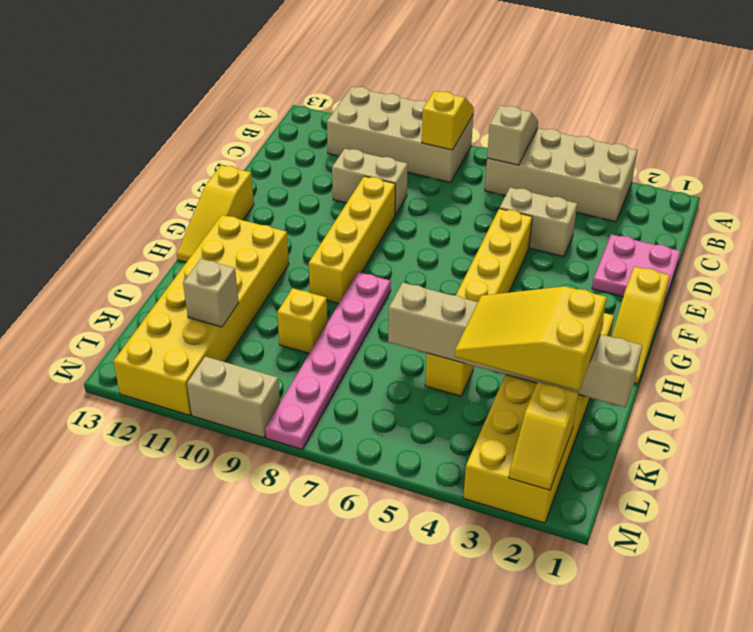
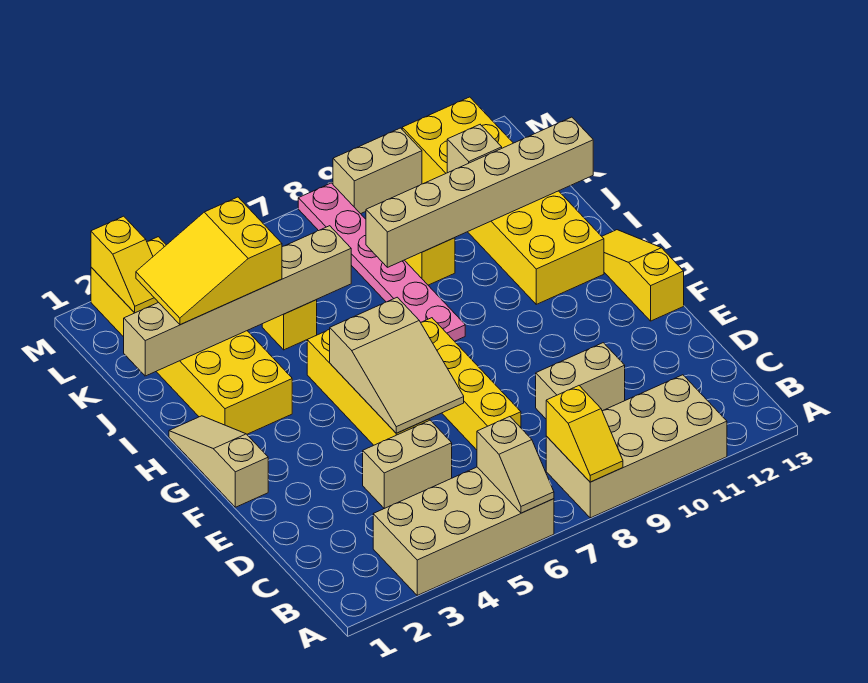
pink 2x2 plate [592,234,680,304] -> none
none -> tan 2x3 slope [330,297,464,433]
yellow 1x4 brick [309,176,395,303] -> yellow 1x4 brick moved to [421,318,521,450]
yellow 1x3 slope [611,266,670,384] -> tan 1x3 slope [169,416,268,507]
yellow 2x3 slope [454,286,607,391] -> yellow 2x3 slope turned to [136,197,282,325]
none -> tan 1x6 brick [366,117,593,267]
yellow 1x2 slope [509,382,578,490] -> yellow 1x2 slope turned to [91,216,158,313]

